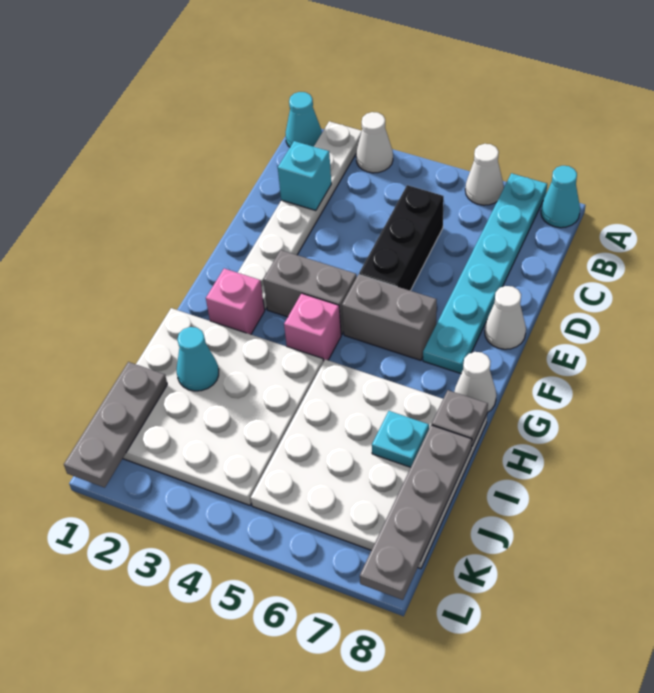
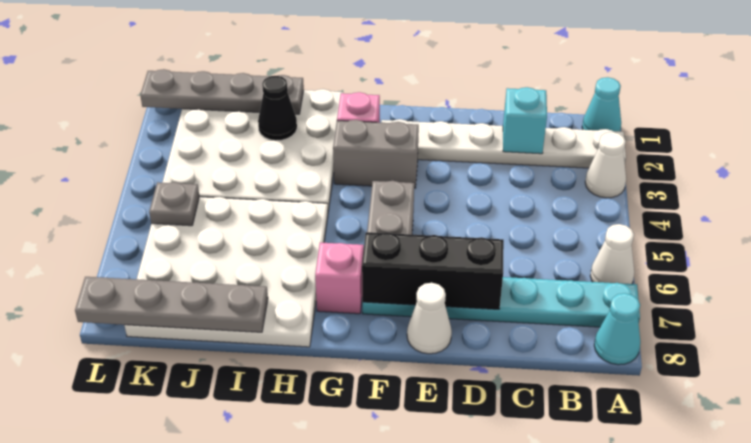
black 1x3 brick [359,185,444,291] -> black 1x3 brick moved to [362,232,504,309]
grey 1x2 brick [263,250,357,335] -> grey 1x2 brick turned to [333,120,419,188]
pink 1x1 brick [284,293,341,362] -> pink 1x1 brick moved to [315,242,364,314]
white 1x1 cone [454,352,496,413] -> none
grey 1x1 plate [432,390,488,446] -> grey 1x1 plate moved to [149,182,199,226]
cyan 1x1 cone [177,327,219,391] -> black 1x1 cone [258,76,297,141]
cyan 1x1 plate [372,411,429,467] -> none
grey 1x3 plate [64,362,167,488] -> grey 1x4 plate [140,69,304,114]

